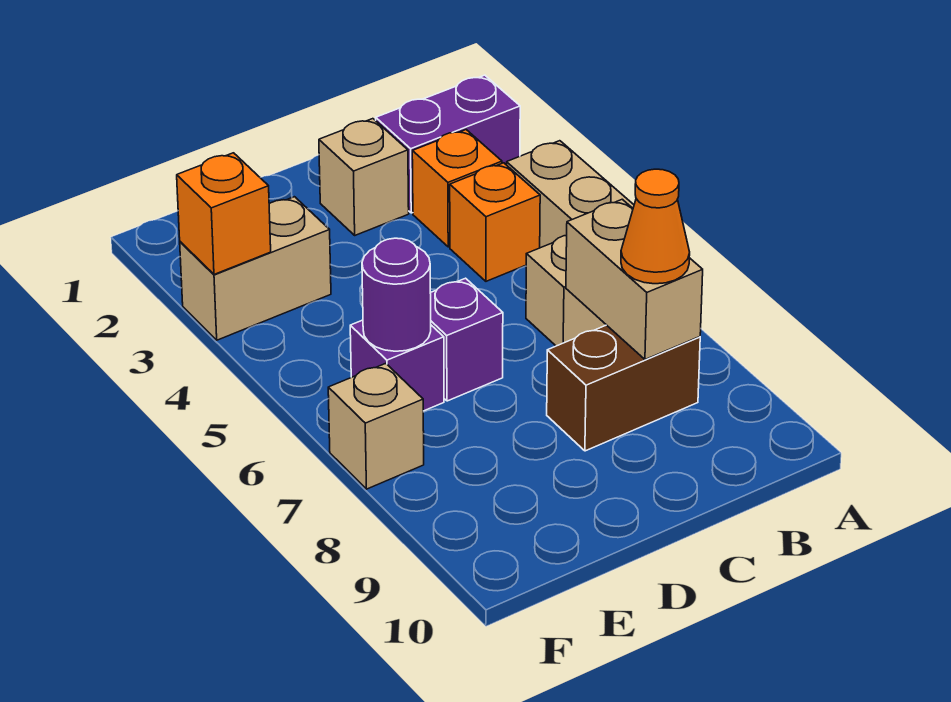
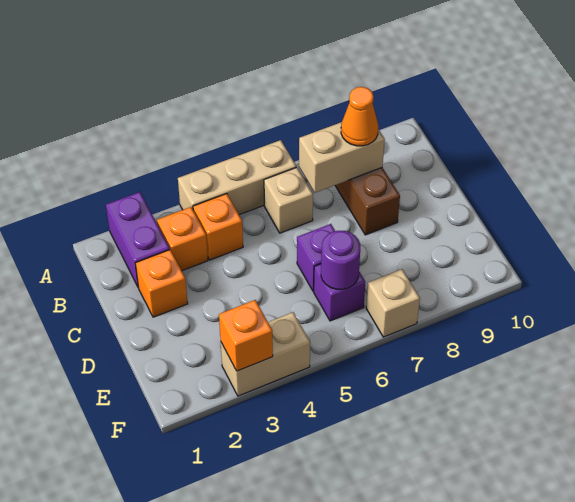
tan 1x1 brick [319,119,409,235] -> orange 1x1 brick [135,250,188,317]
tan 1x2 brick [180,197,331,340] -> tan 1x2 brick turned to [221,312,310,396]

